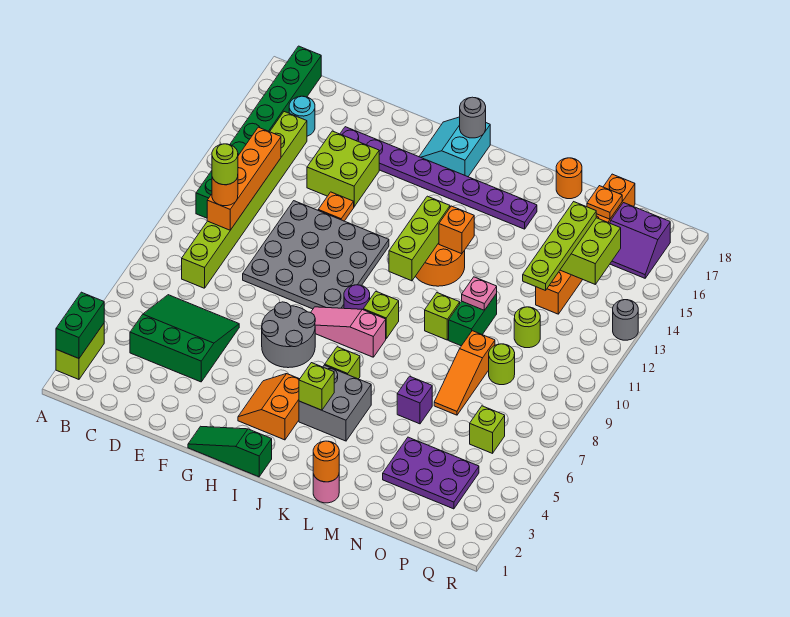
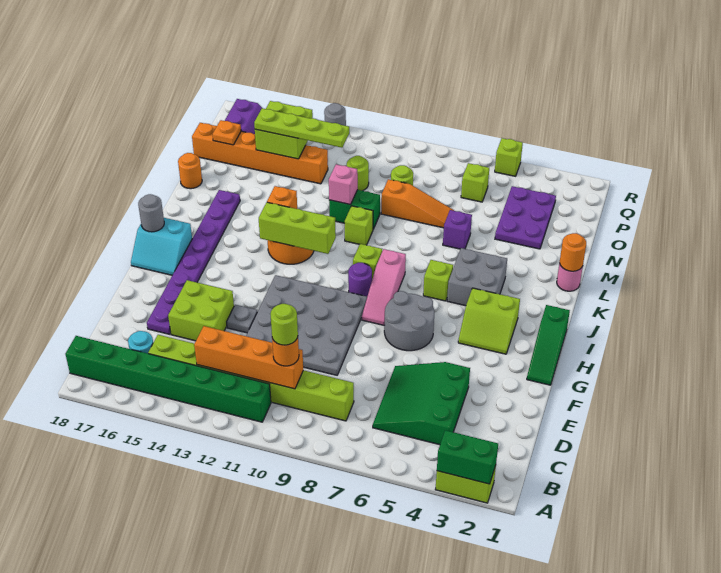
orange 1x1 plate [318,192,354,221] -> grey 1x1 plate [227,305,257,333]
orange 2x2 slope [238,374,299,440] -> lime 2x2 slope [458,288,520,354]
lime 1x1 brick [299,363,334,410] -> lime 1x1 brick moved to [495,138,523,176]
pink 1x1 plate [462,277,497,310] -> pink 1x1 brick [329,164,358,205]

